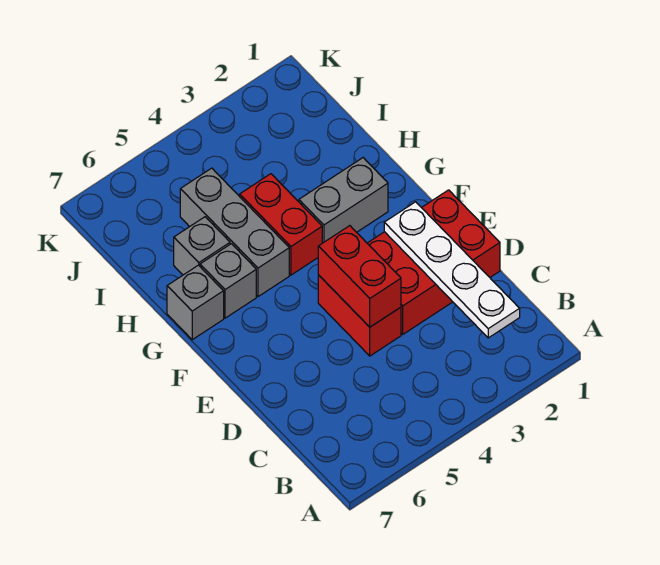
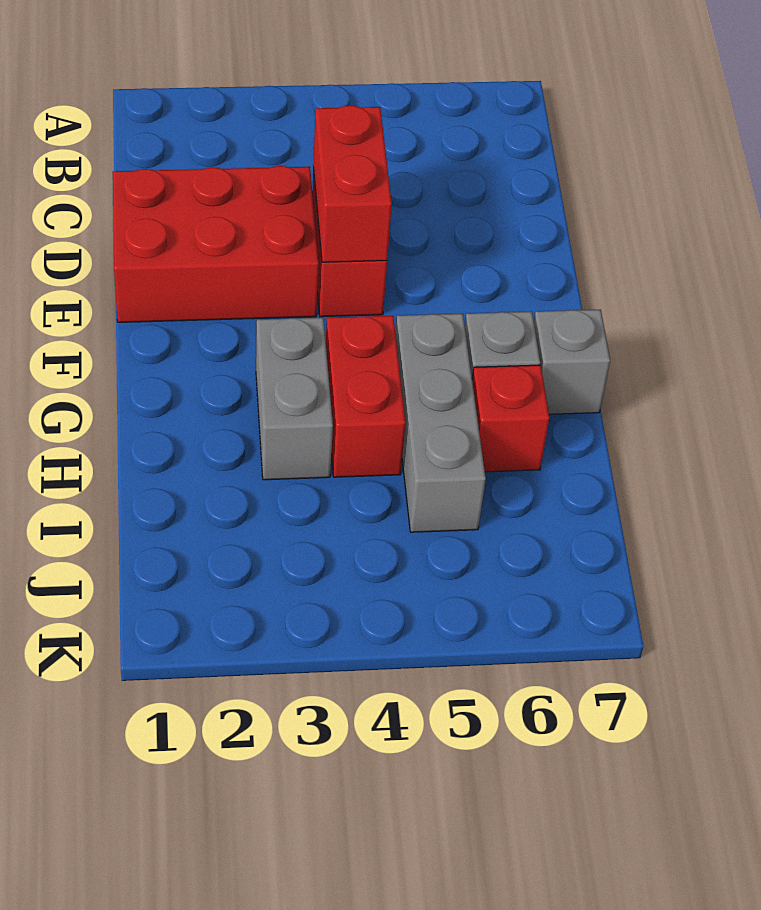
white 1x4 plate [384,202,520,338] -> none
grey 1x2 brick [299,158,388,243] -> grey 1x2 brick turned to [256,318,333,480]
grey 1x1 brick [174,217,230,275] -> red 1x1 brick [472,365,549,472]

